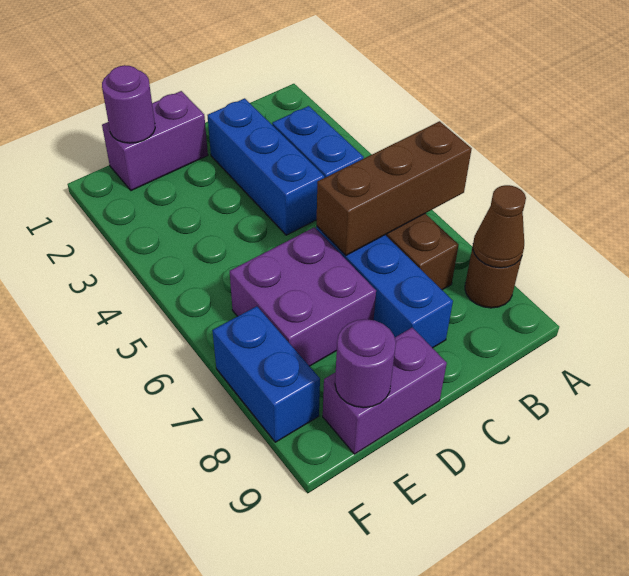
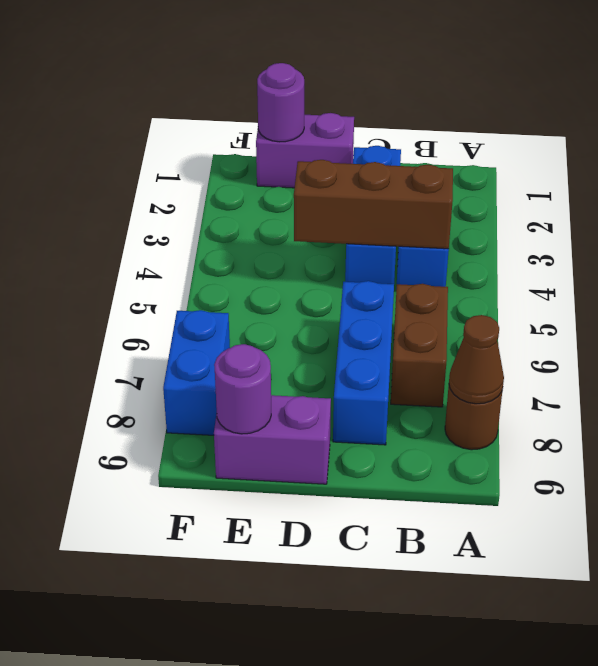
brown 1x3 brick [317,121,472,255] -> brown 1x3 brick moved to [294,160,453,249]
purple 2x2 brick [230,227,376,366] -> none

